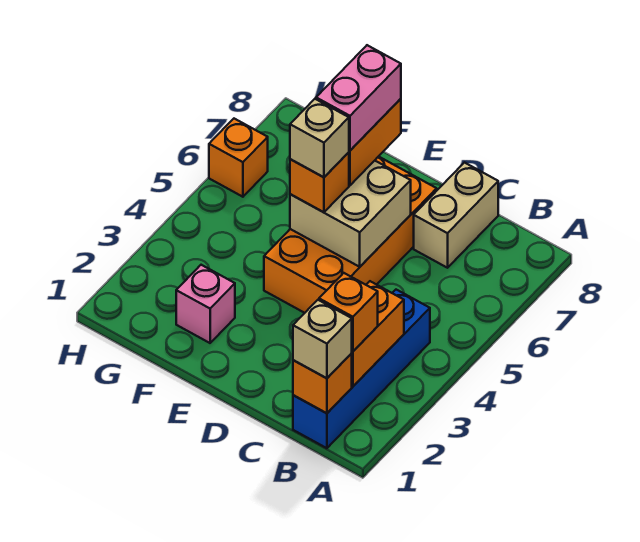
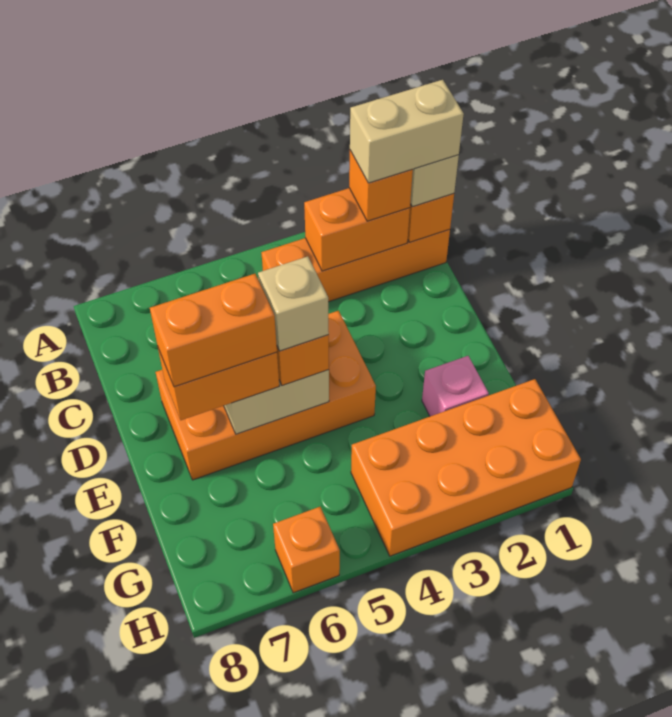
blue 1x4 brick [293,290,430,448] -> orange 1x4 brick [261,229,450,302]
tan 1x2 brick [414,163,498,268] -> tan 1x2 brick moved to [350,80,464,183]
pink 1x2 brick [316,45,401,150] -> orange 1x2 brick [150,274,277,387]
none -> orange 2x4 brick [351,379,581,556]

